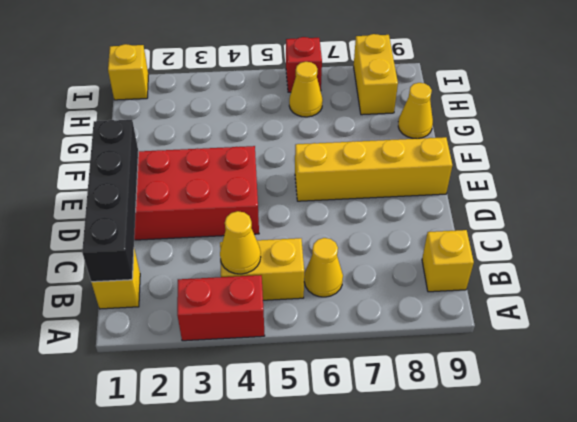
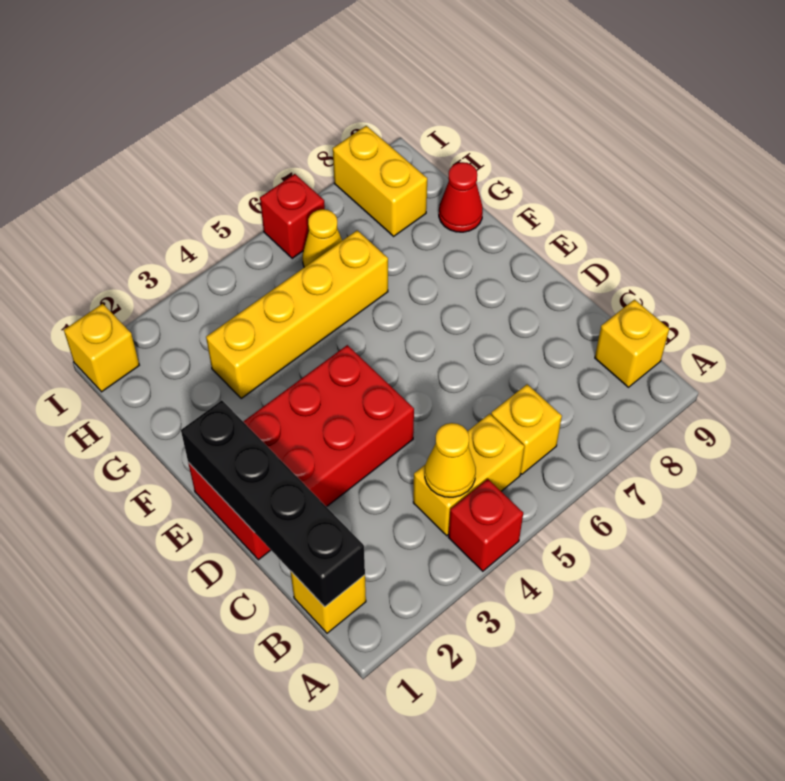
red 1x2 brick [177,275,265,341] -> red 1x1 brick [448,479,523,571]
yellow 1x1 cone [304,238,343,297] -> yellow 1x1 brick [491,384,562,474]
yellow 1x4 brick [295,137,452,201] -> yellow 1x4 brick moved to [206,230,388,398]
yellow 1x1 cone [398,83,433,139] -> red 1x1 cone [439,162,483,232]

